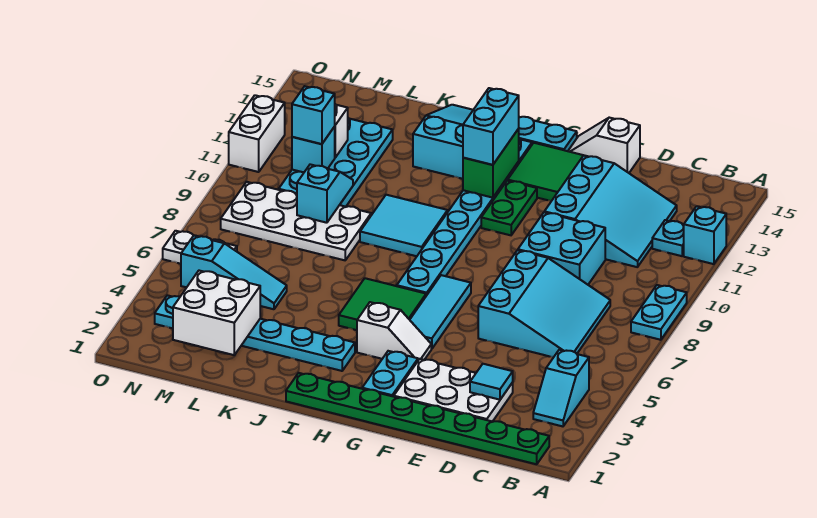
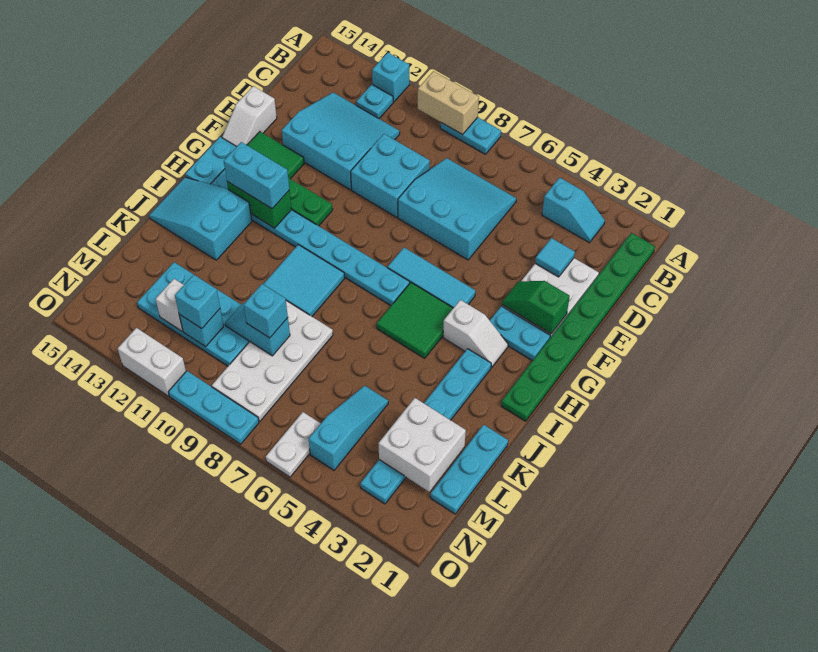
none -> tan 1x2 brick [418,71,479,135]
none -> green 1x2 slope [502,281,570,334]
white 1x2 slope [357,302,431,360] -> white 1x2 slope turned to [443,300,508,367]
none -> cyan 1x3 plate [431,425,508,514]
none -> cyan 1x1 brick [244,284,288,338]
none -> cyan 1x3 plate [168,371,259,444]

